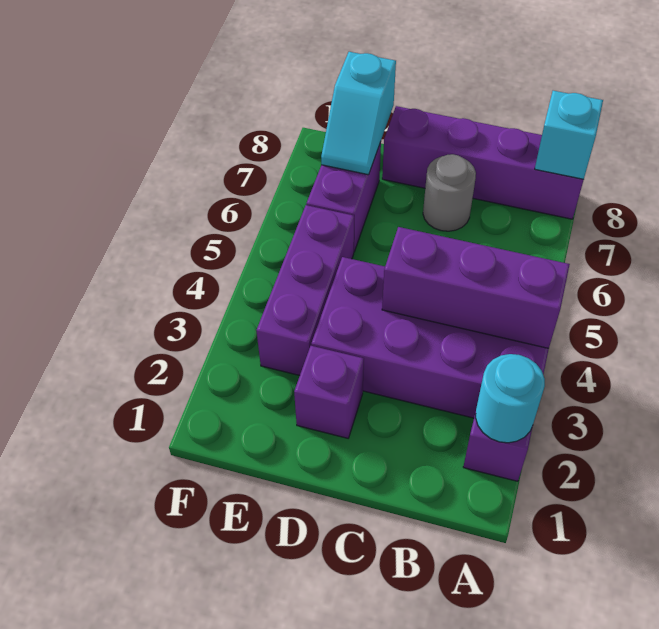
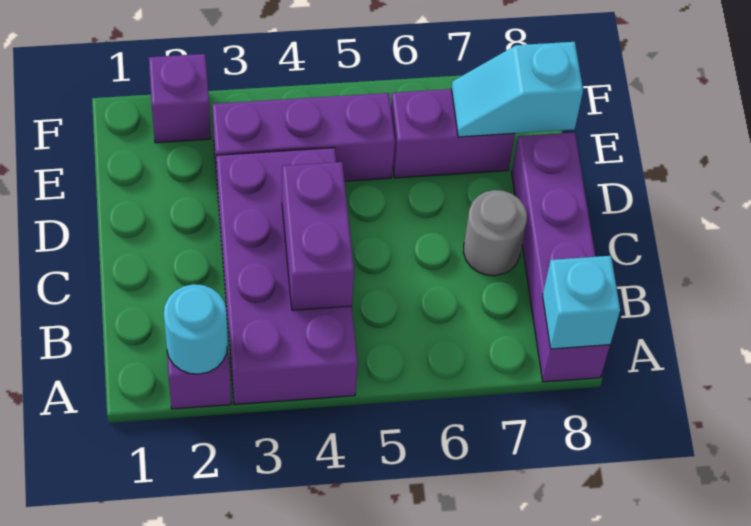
purple 1x3 brick [382,227,570,348] -> purple 1x2 brick [282,162,354,310]
purple 1x1 brick [294,346,364,438] -> purple 1x1 brick moved to [149,54,211,143]

